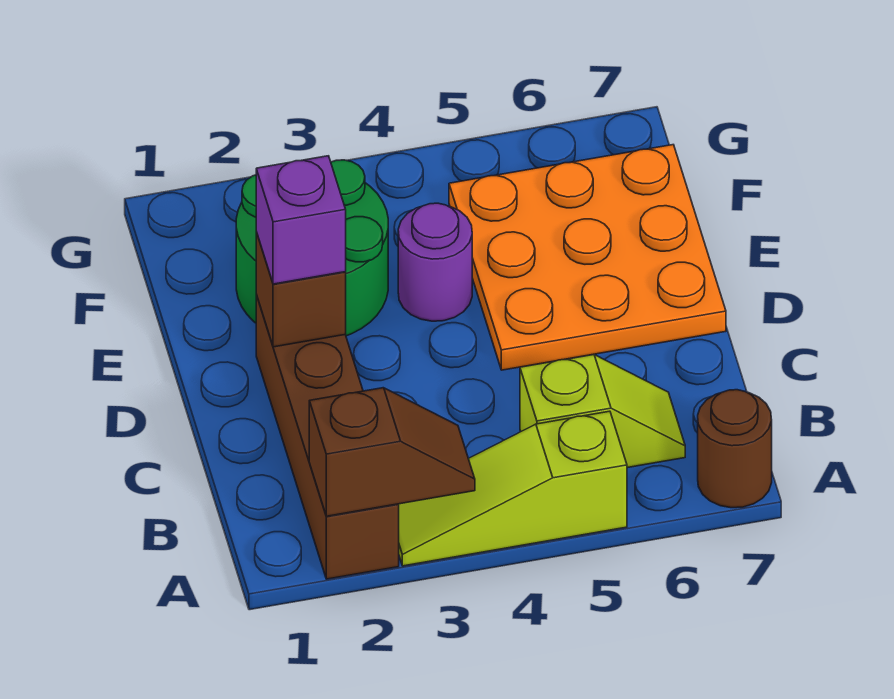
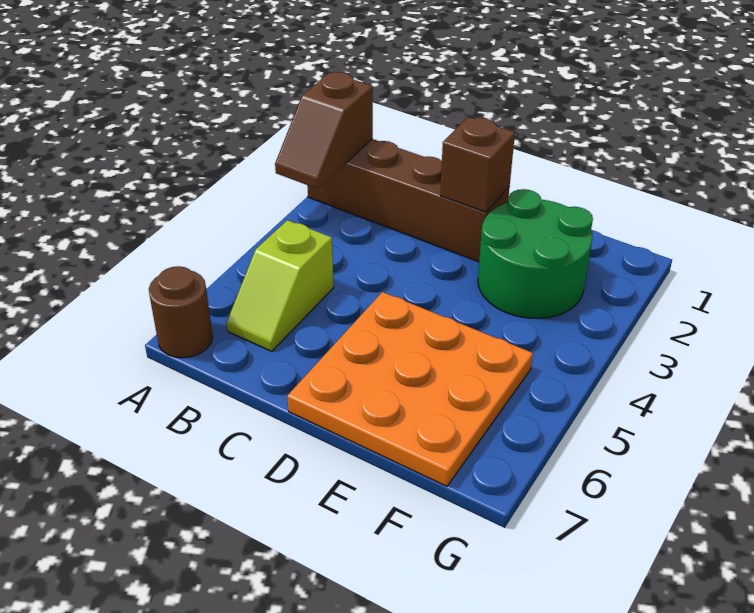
lime 1x3 slope [399,411,627,566] -> none
purple 1x1 brick [256,156,346,284] -> none
purple 1x1 round brick [398,203,472,321] -> none

